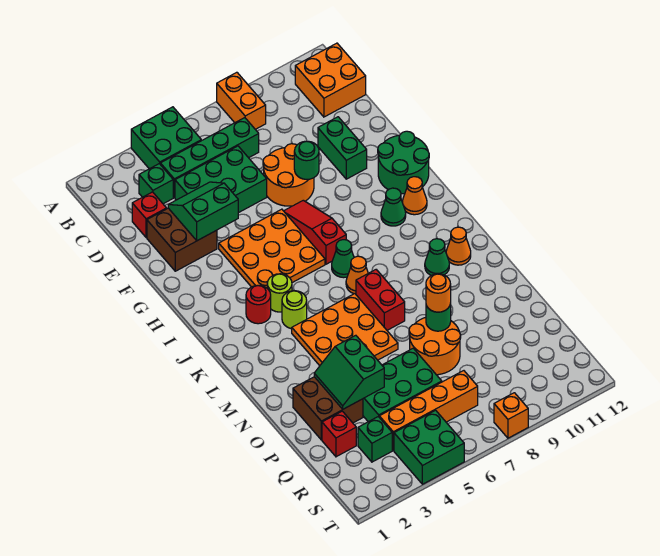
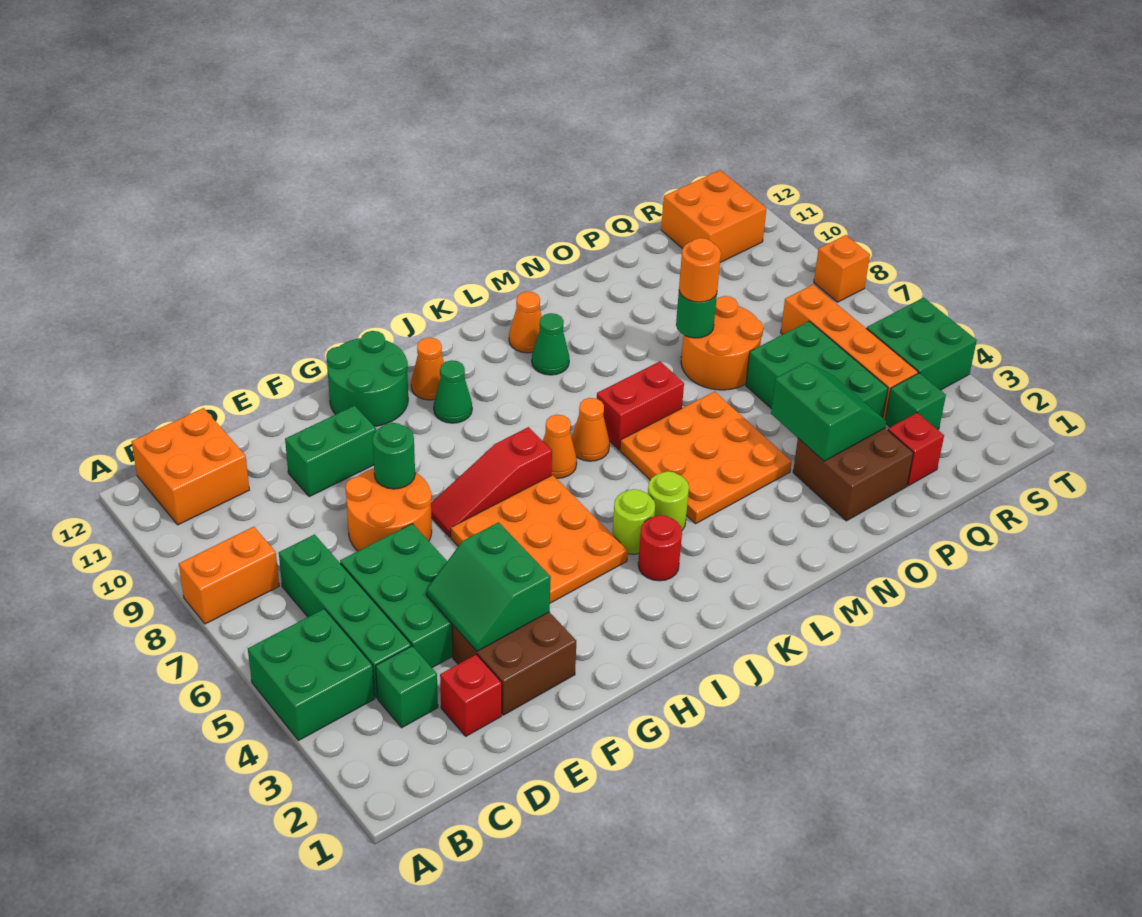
green 1x1 cone [332,240,354,278] -> orange 1x1 cone [543,415,577,478]
green 2x2 slope [314,335,384,409] -> green 2x2 slope turned to [771,362,886,461]
none -> orange 2x2 brick [661,170,767,262]

